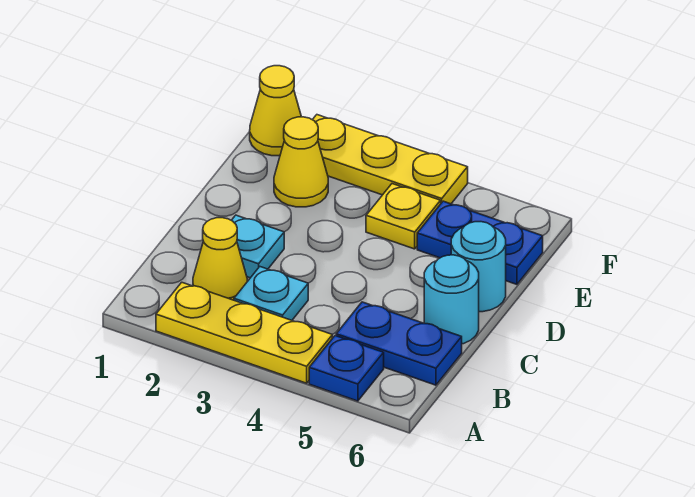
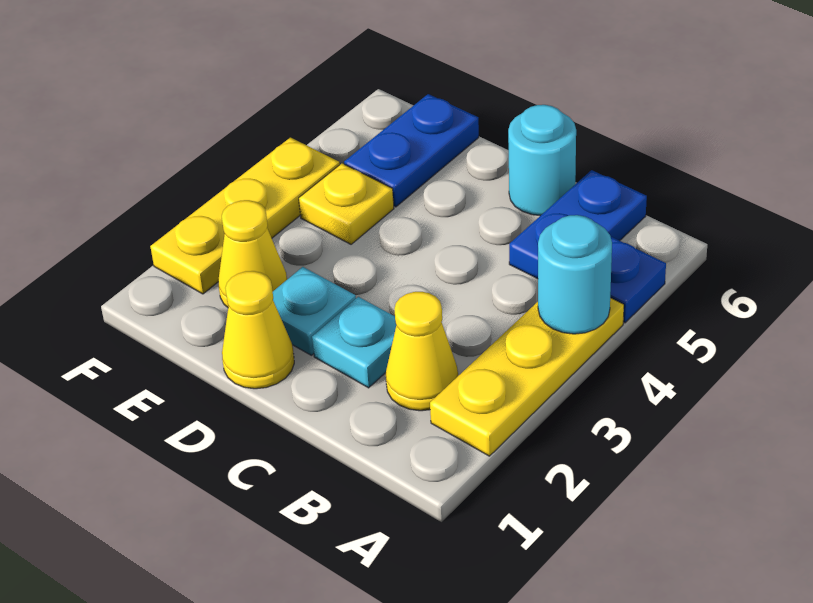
cyan 1x1 plate [234,267,308,320] -> cyan 1x1 plate moved to [273,267,356,355]
cyan 1x1 round brick [451,222,506,312] -> cyan 1x1 round brick moved to [538,215,612,334]
yellow 1x1 cone [250,66,301,156] -> yellow 1x1 cone moved to [222,271,294,389]

